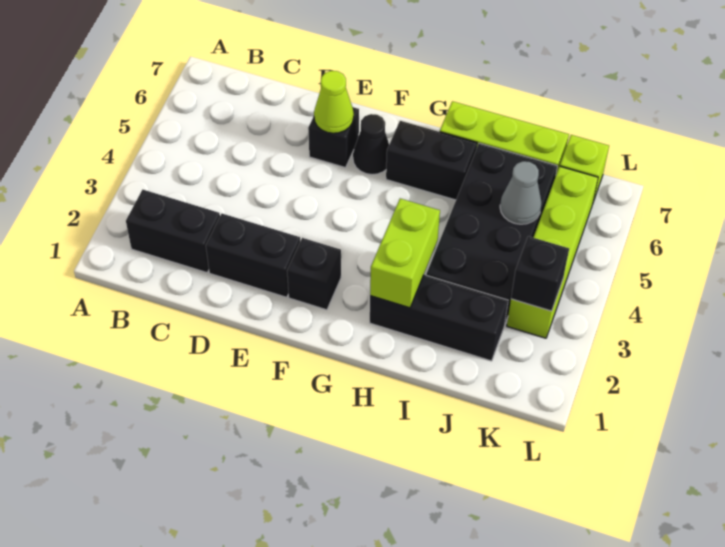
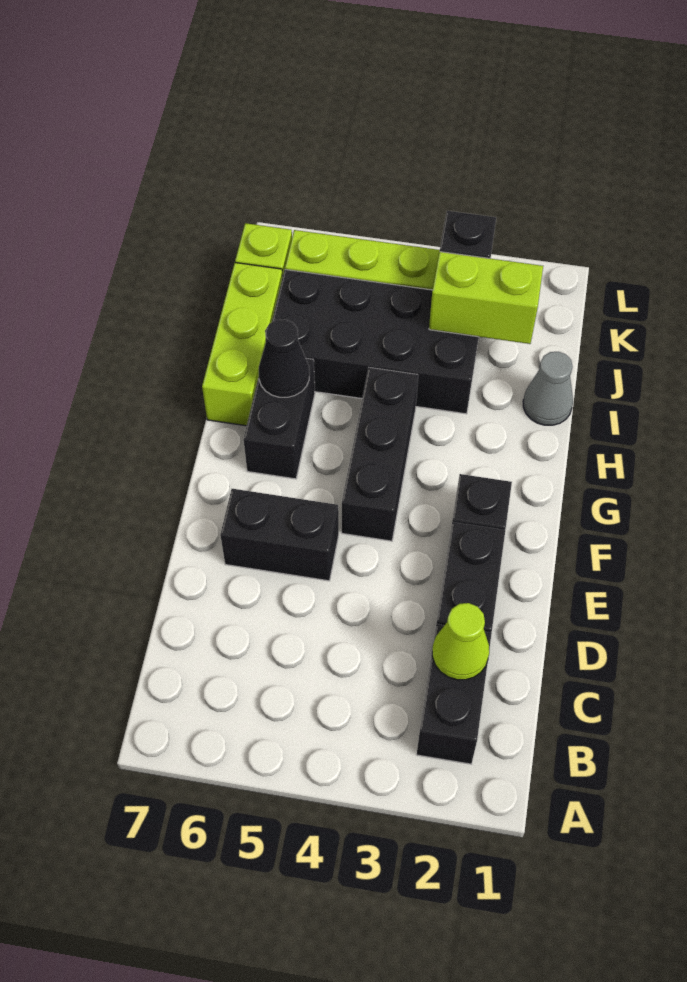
black 1x1 brick [308,107,359,168] -> black 1x2 brick [220,489,339,581]
lime 1x1 cone [314,71,354,133] -> lime 1x1 cone moved to [432,603,489,680]
black 1x1 cone [353,114,389,175] -> black 1x1 cone moved to [259,320,309,397]
black 1x3 brick [370,275,508,361] -> black 1x3 brick moved to [342,368,418,541]
lime 1x2 brick [370,199,440,308] -> lime 1x2 brick moved to [429,252,543,344]
grey 1x1 cone [500,161,542,224] -> grey 1x1 cone moved to [523,352,573,425]

